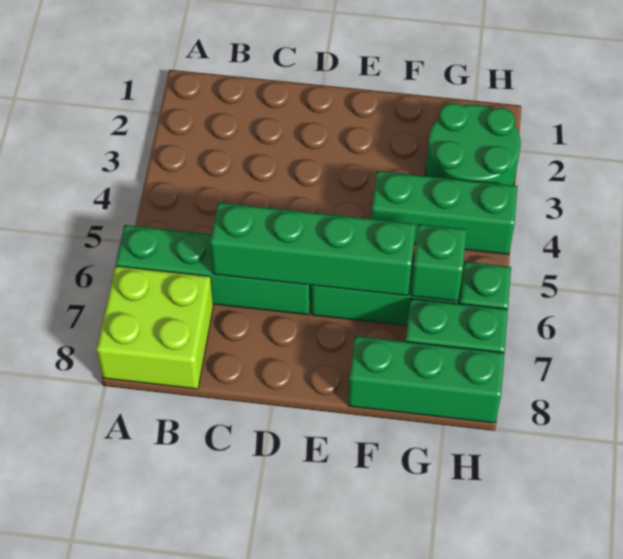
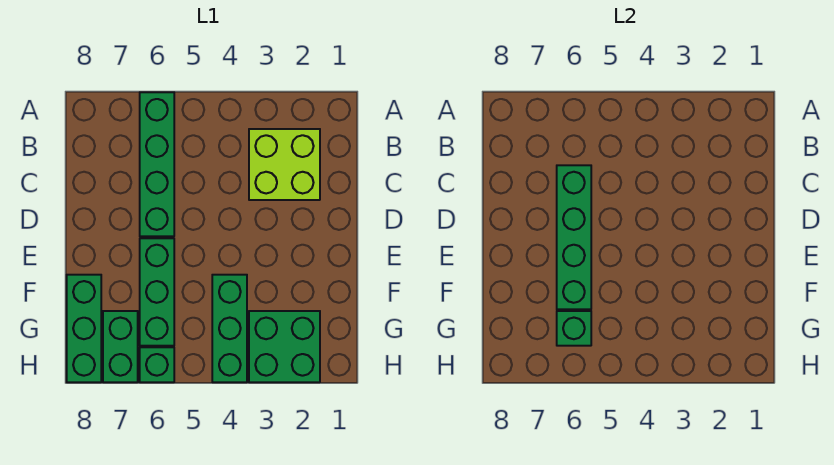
lime 2x2 brick [97,266,213,389] -> lime 2x2 brick moved to [249,129,320,200]
green 2x2 round brick [425,103,521,185] -> green 2x2 brick [249,311,320,382]

